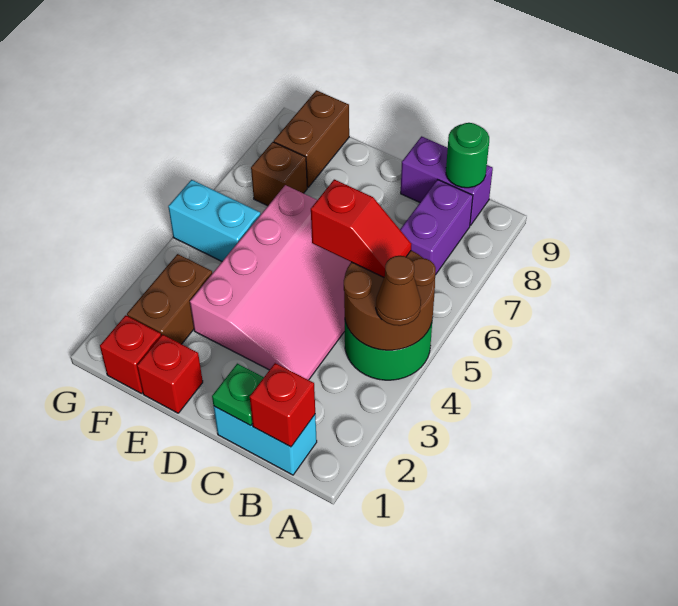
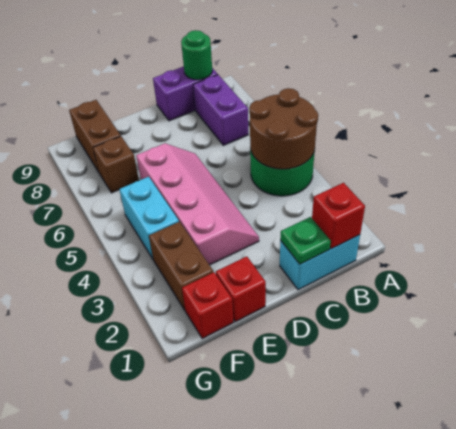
brown 1x1 cone [376,256,421,326] -> none
red 1x2 slope [311,179,411,277] -> none
pink 3x4 slope [190,185,351,380] -> pink 2x4 slope [136,143,259,265]
cyan 1x2 brick [168,180,261,261] -> cyan 1x2 brick turned to [119,177,179,259]

